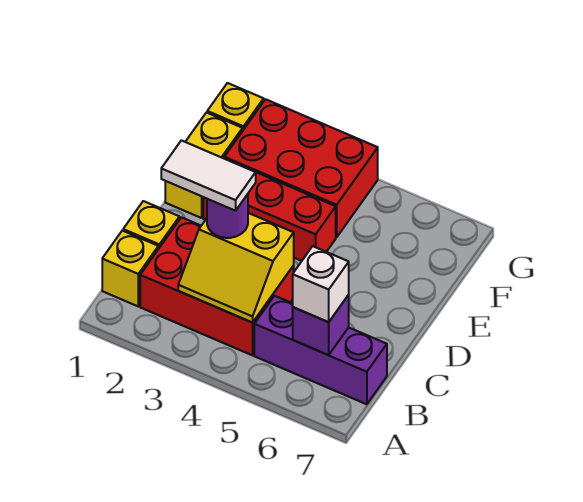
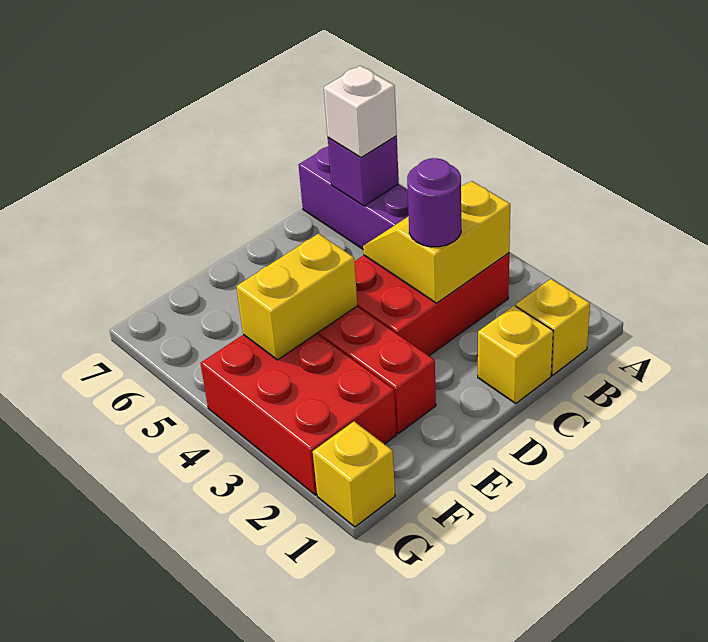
red 2x3 brick [140,217,294,355] -> red 2x3 brick turned to [354,253,509,356]
yellow 2x2 slope [178,213,294,323] -> yellow 2x2 slope turned to [363,181,510,303]
white 1x2 tile [161,140,256,211] -> none
yellow 1x2 brick [165,113,243,218] -> yellow 1x2 brick moved to [236,234,357,360]

